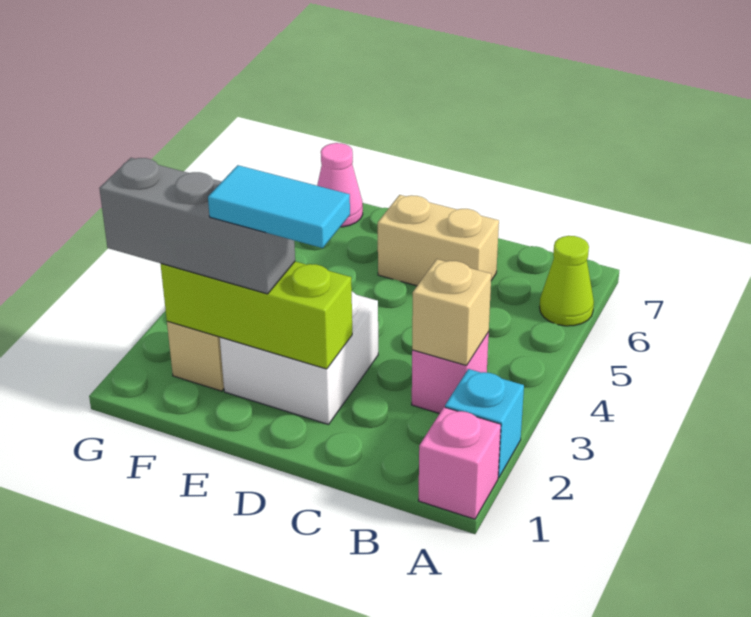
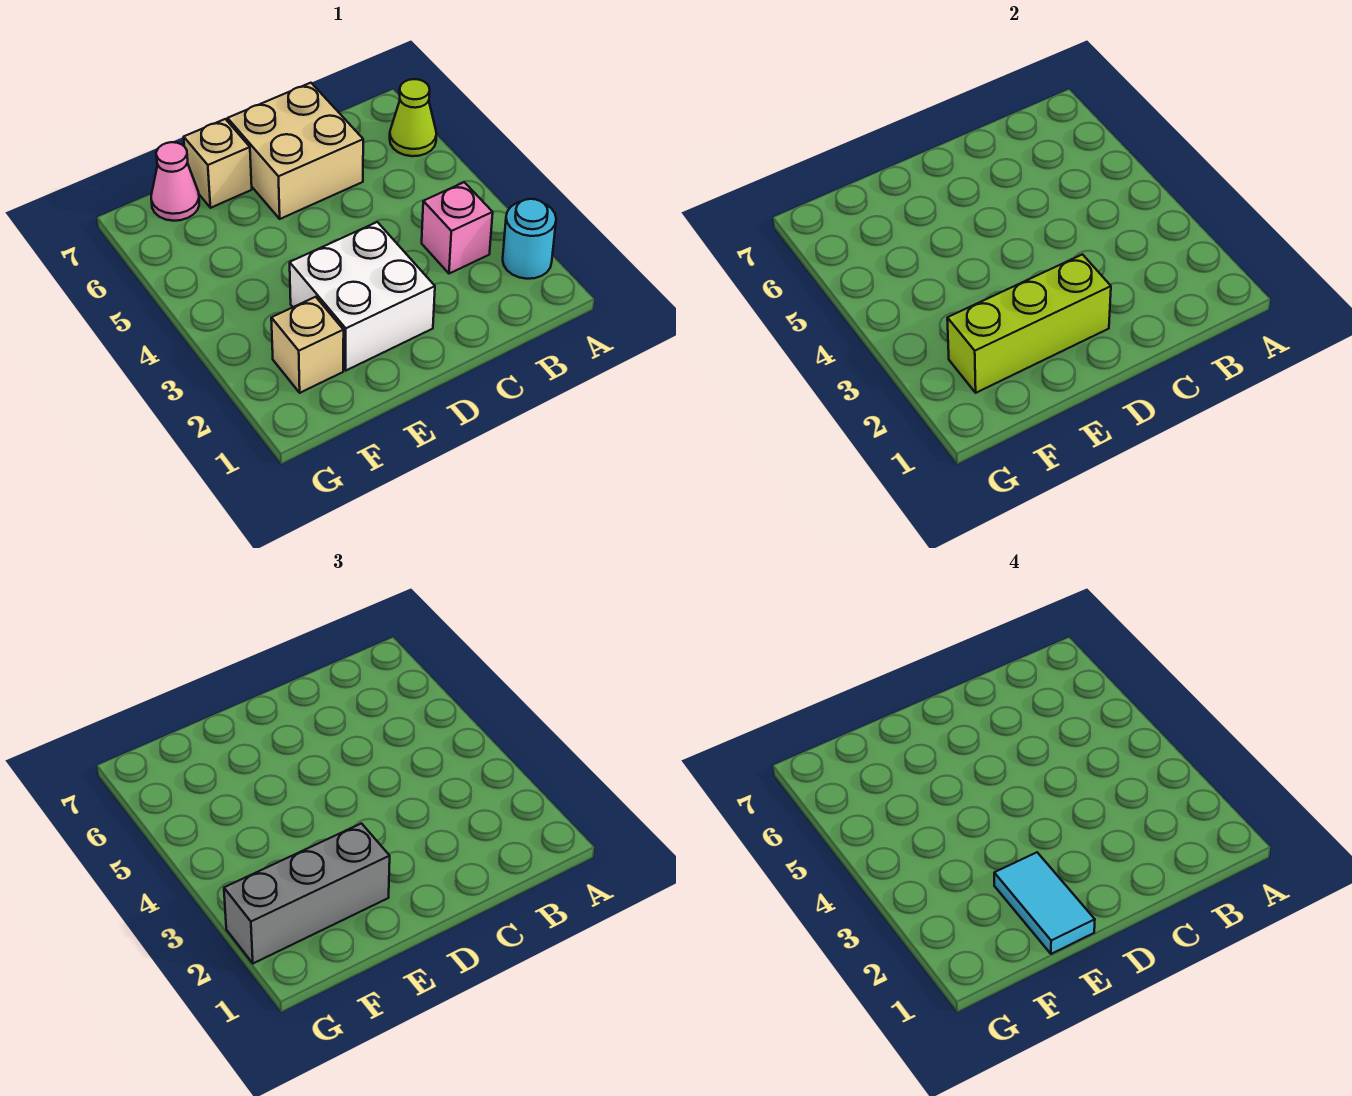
pink 1x1 brick [418,407,501,519] -> none
cyan 1x1 brick [445,369,524,478] -> cyan 1x1 round brick [503,199,556,279]
tan 1x1 brick [412,259,491,366] -> tan 1x1 brick moved to [184,119,252,208]
tan 1x2 brick [378,195,499,286] -> tan 2x2 brick [228,83,363,219]
cyan 1x2 tile [208,165,350,248] -> cyan 1x2 tile turned to [994,852,1095,954]

